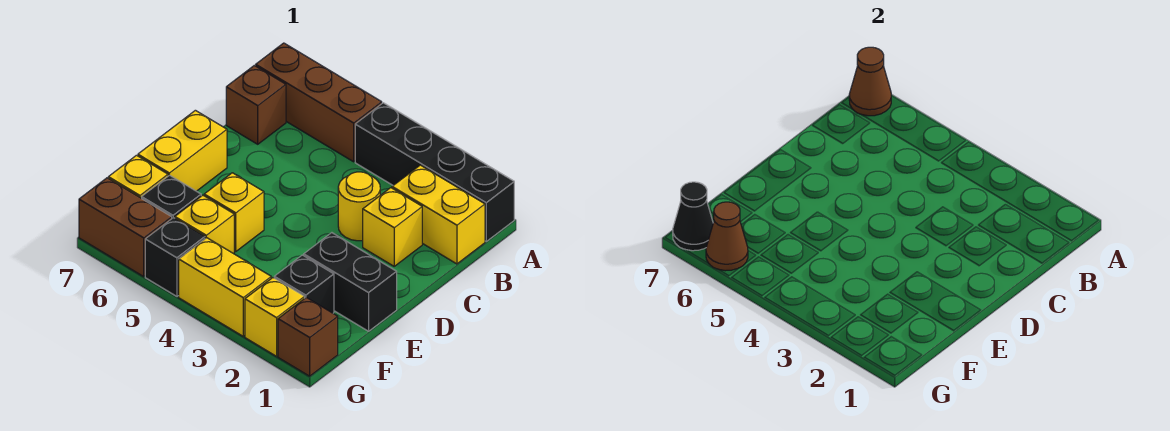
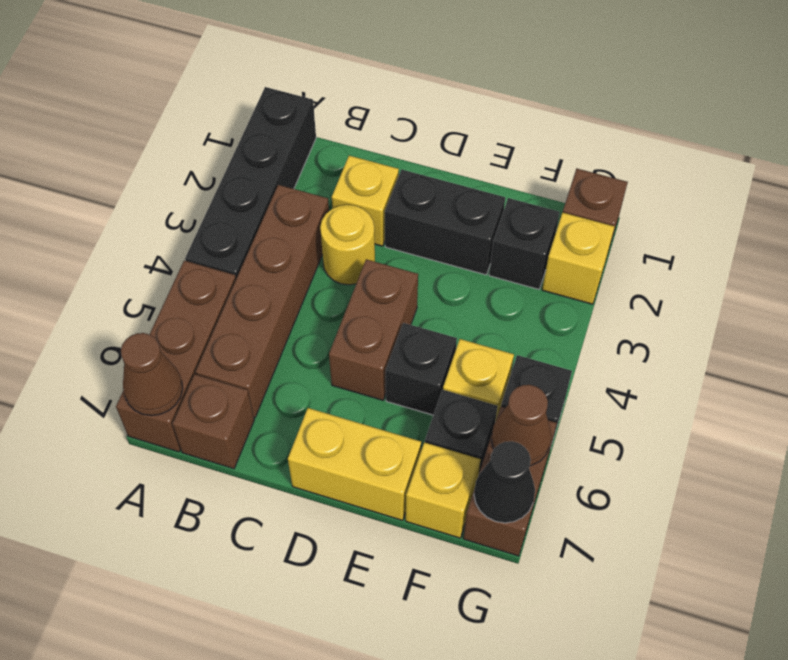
yellow 1x2 brick [392,165,485,264] -> none
none -> brown 1x4 brick [196,185,329,418]
none -> brown 1x2 brick [329,259,418,400]
black 1x2 brick [304,233,397,331] -> black 1x2 brick turned to [385,170,505,275]
yellow 1x1 brick [204,173,264,251] -> black 1x1 brick [386,323,457,415]
yellow 1x2 brick [179,238,271,336] -> none

